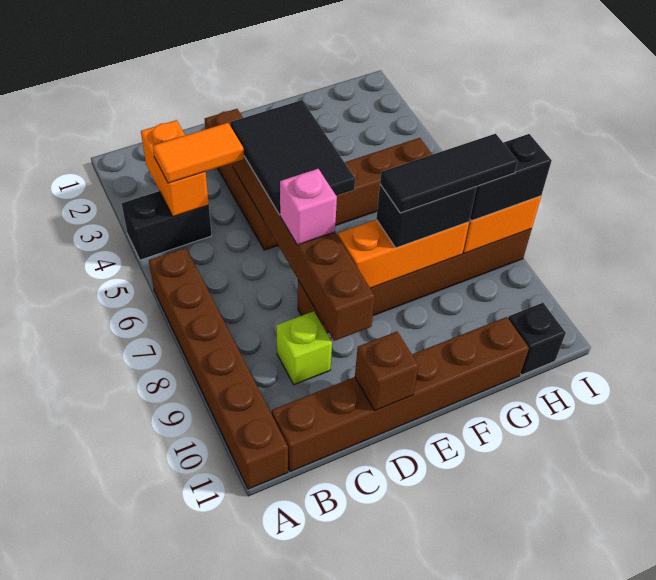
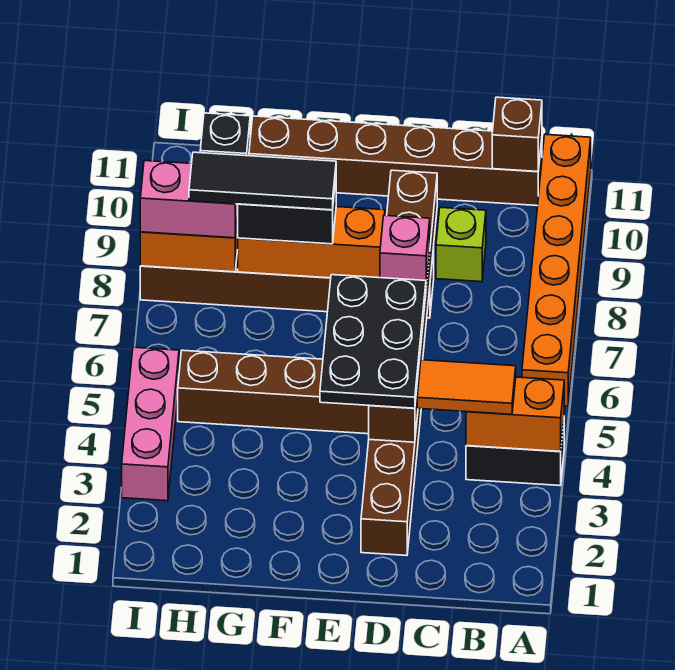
brown 1x6 brick [149,248,288,489] -> orange 1x6 brick [522,134,591,406]
orange 1x2 brick [141,120,209,217] -> orange 1x2 brick turned to [466,377,564,452]
black 2x3 tile [230,100,355,215] -> black 2x3 plate [320,275,426,408]
brown 1x1 brick [355,332,419,411] -> brown 1x1 brick moved to [492,97,542,172]
black 1x2 brick [470,134,552,221] -> pink 1x2 brick [140,161,238,238]
none -> pink 1x3 brick [122,347,179,501]

